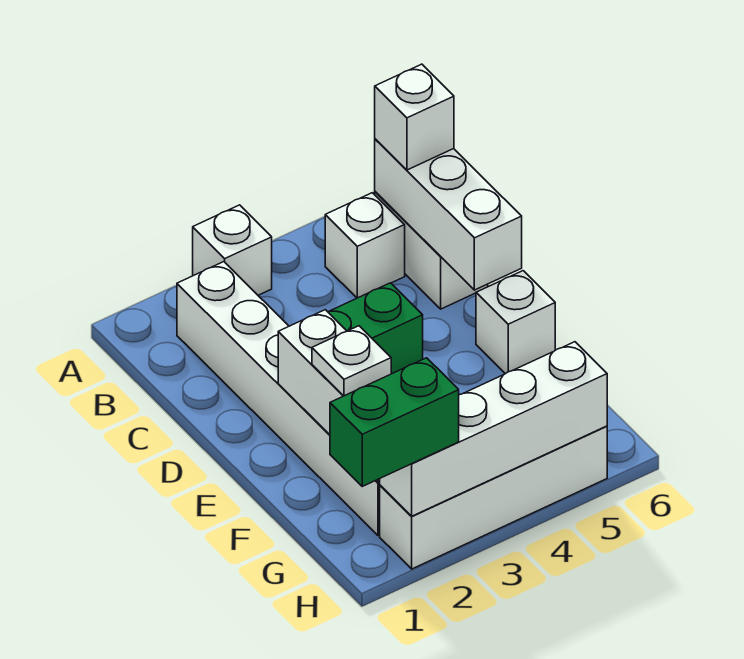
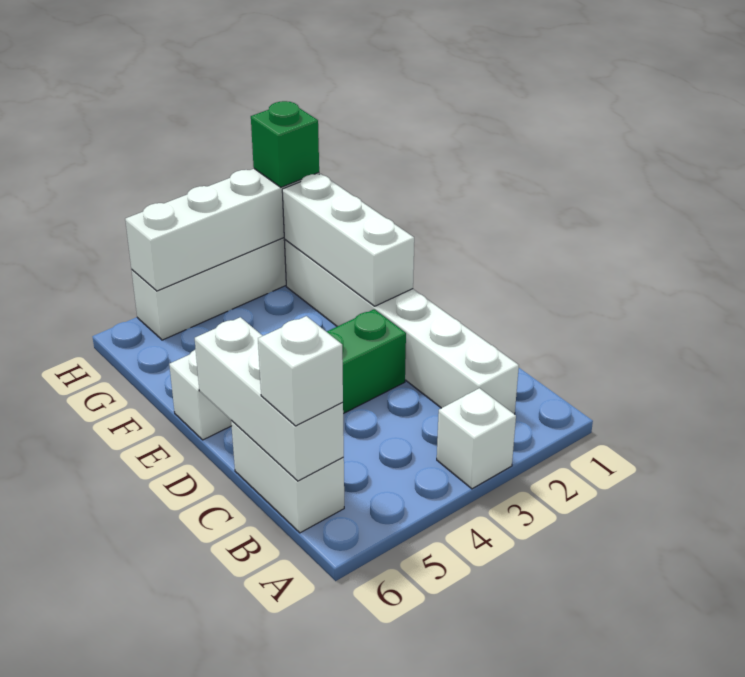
white 1x1 brick [325,193,405,298] -> none
white 1x1 plate [312,326,391,396] -> none
green 1x2 brick [330,358,459,486] -> green 1x1 brick [251,101,319,187]

